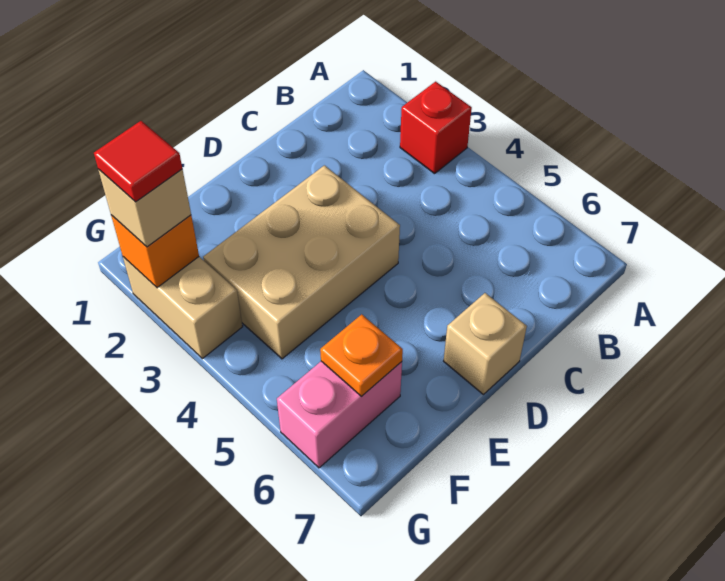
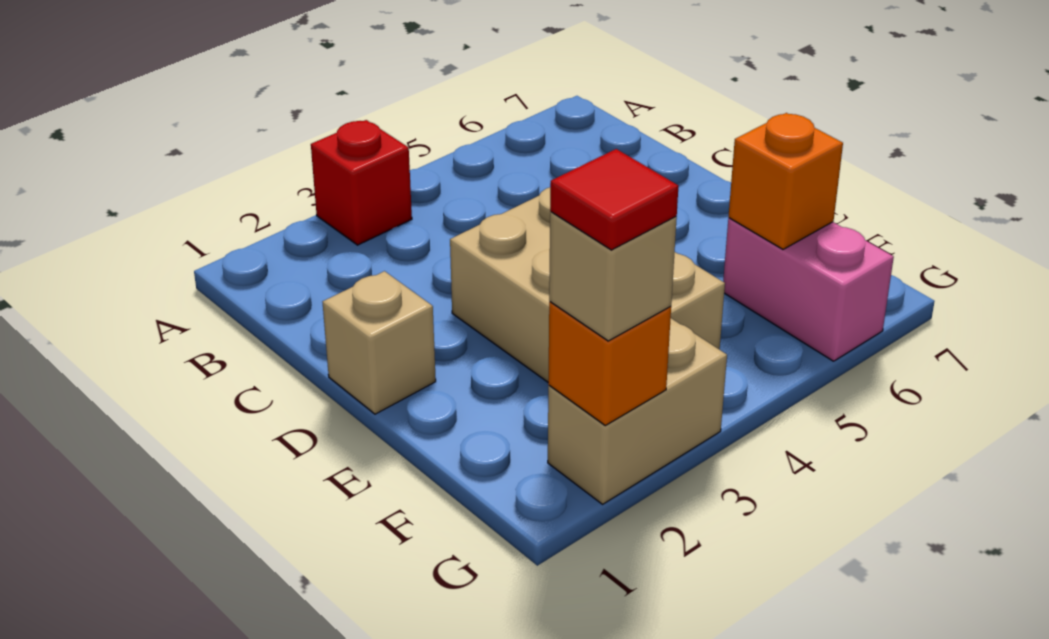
tan 1x1 brick [444,293,527,394] -> tan 1x1 brick moved to [323,271,436,414]
orange 1x1 plate [320,314,403,396] -> orange 1x1 brick [728,113,843,249]

